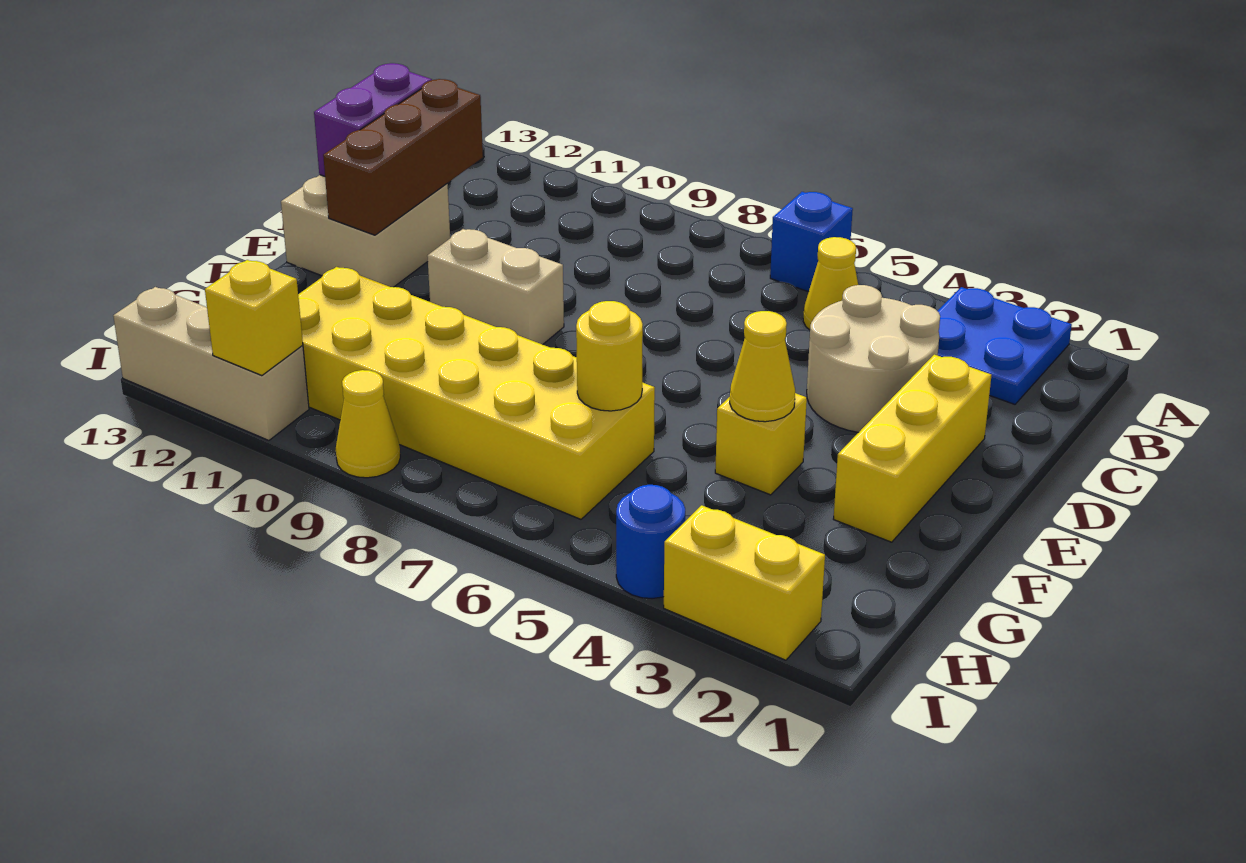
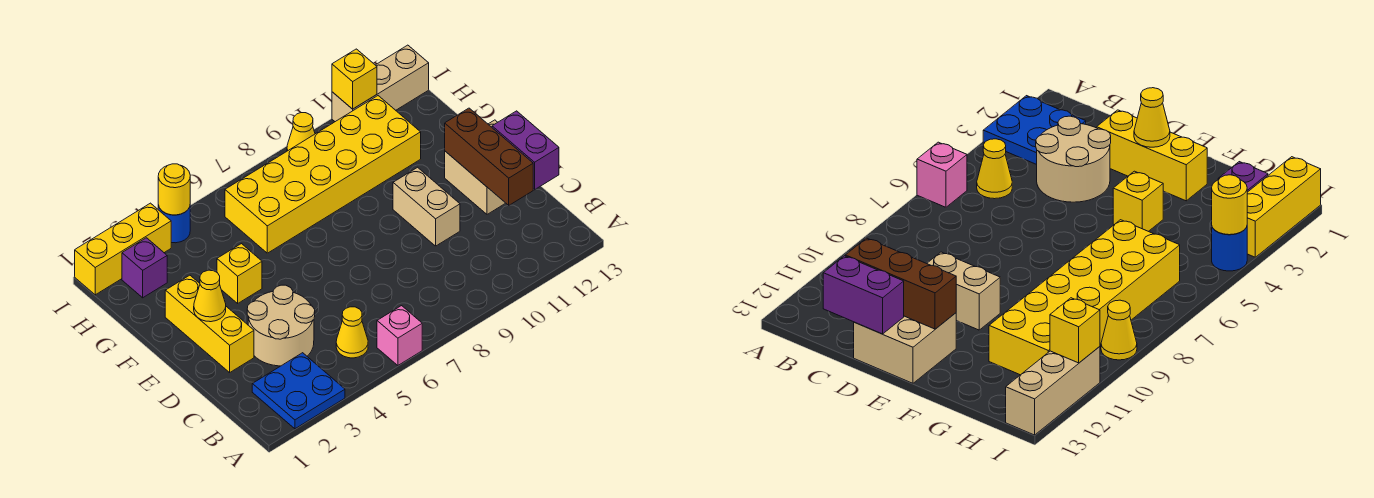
blue 1x1 brick [770,192,853,292] -> pink 1x1 brick [377,306,422,365]
tan 1x2 brick [427,229,564,345] -> tan 1x2 brick turned to [393,167,460,246]
yellow 1x1 cone [730,311,795,422] -> yellow 1x1 cone moved to [194,270,226,322]
yellow 1x1 round brick [576,301,643,411] -> yellow 1x1 round brick moved to [158,164,190,215]
none -> purple 1x1 brick [122,238,167,298]
yellow 1x2 brick [664,505,825,660] -> yellow 1x3 brick [75,203,171,295]

